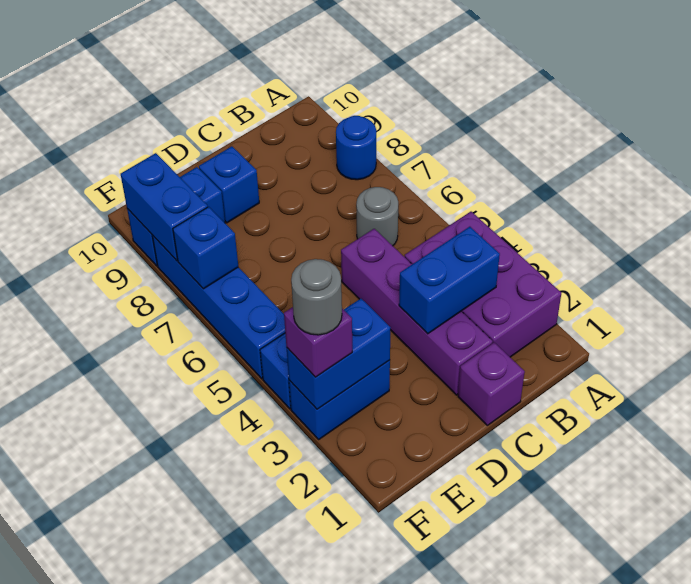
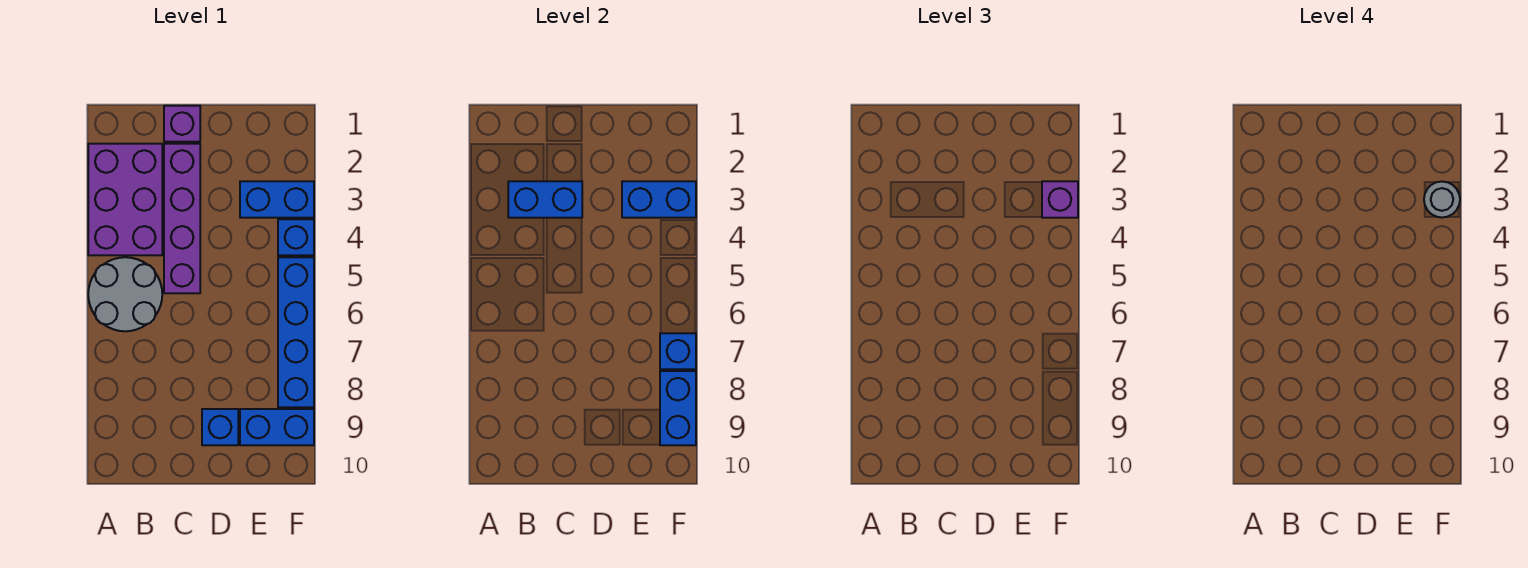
blue 1x1 round brick [336,116,376,180] -> none
grey 1x1 round brick [356,187,398,246] -> grey 2x2 round brick [88,257,162,331]

